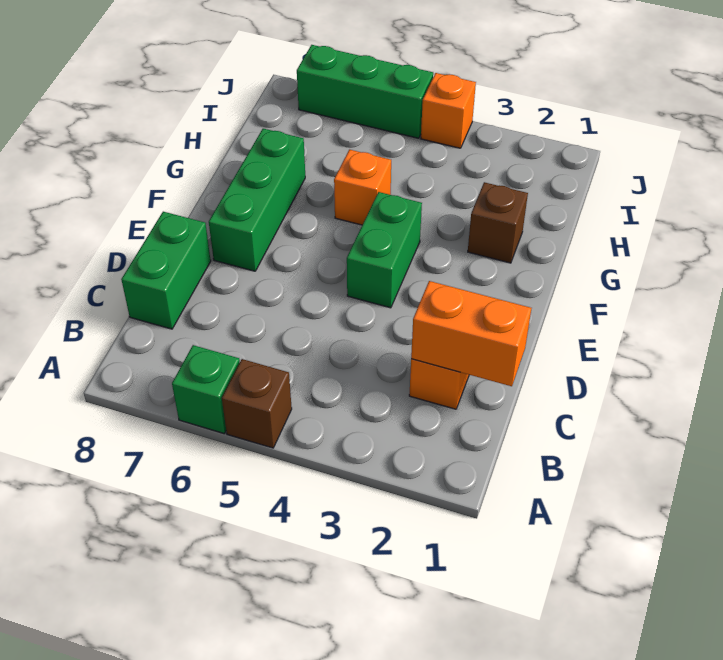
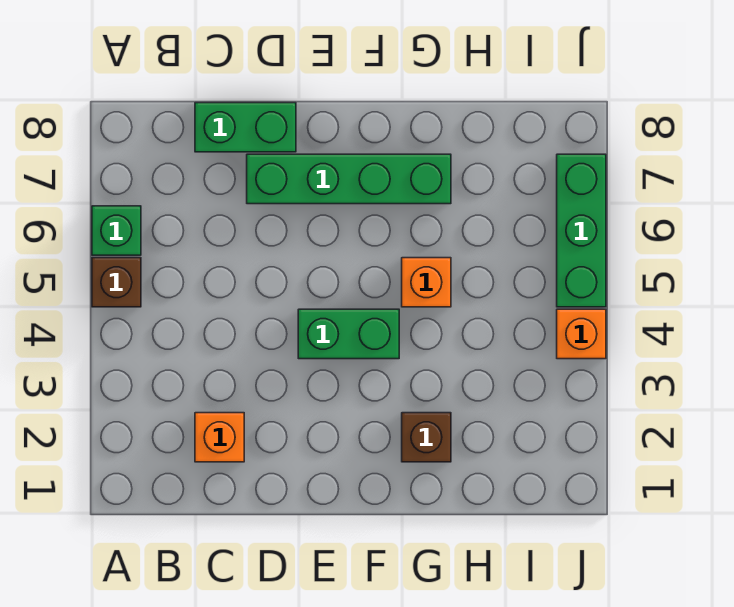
orange 1x2 brick [411,281,531,386] -> none
green 1x3 brick [209,129,305,271] -> green 1x4 brick [247,154,451,204]

